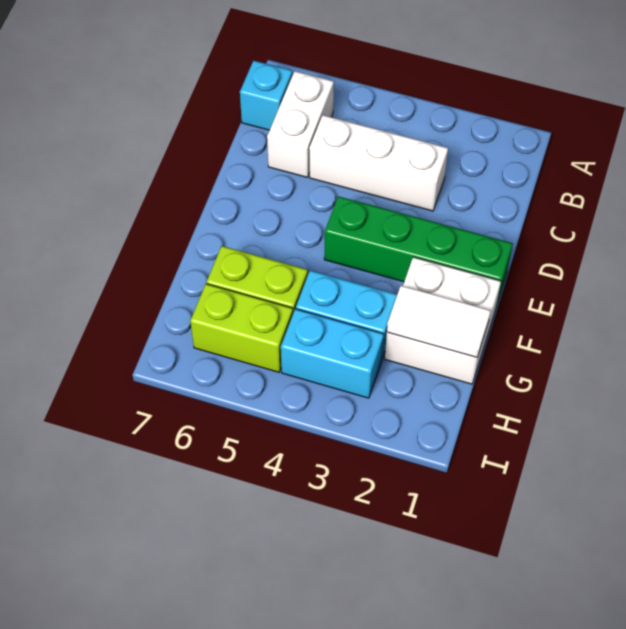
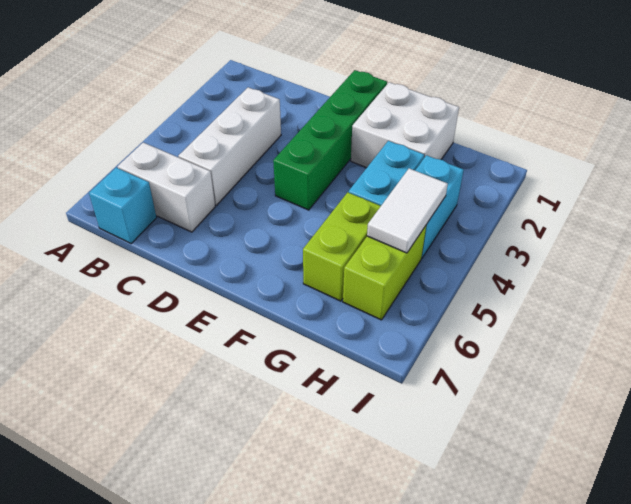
white 1x2 tile [387,286,491,357] -> white 1x2 tile moved to [367,168,448,253]

